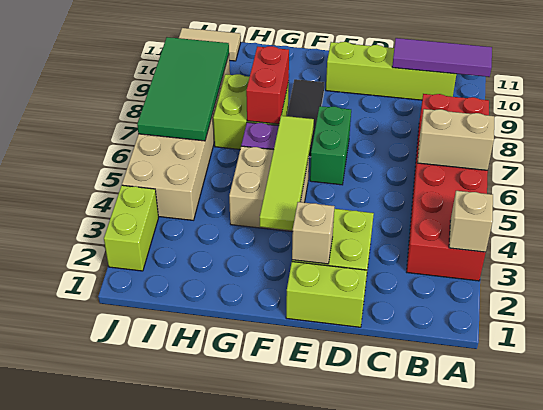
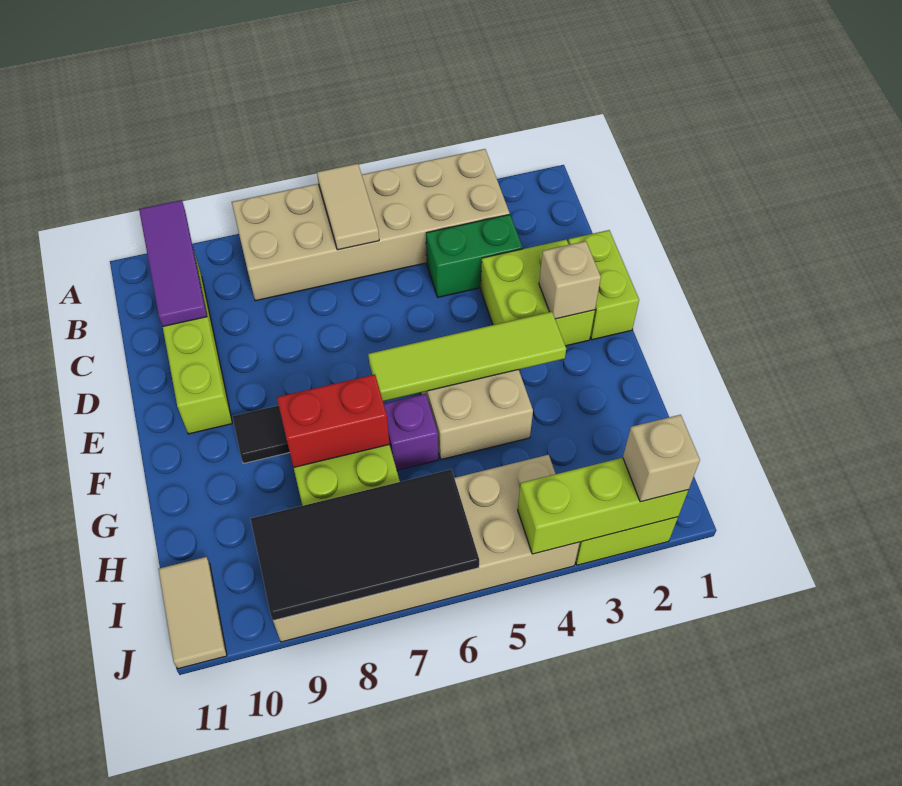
red 2x6 brick [407,94,489,281] -> tan 2x6 brick [232,149,510,301]
tan 1x1 brick [449,191,493,252] -> tan 1x1 brick moved to [623,415,700,502]
tan 1x2 brick [417,109,494,170] -> tan 1x2 tile [317,164,379,250]
green 1x2 brick [310,106,351,185] -> green 1x2 brick moved to [426,214,523,297]
green 2x4 tile [137,37,229,141] -> black 2x4 tile [251,469,479,621]
none -> lime 1x3 brick [518,458,688,554]

